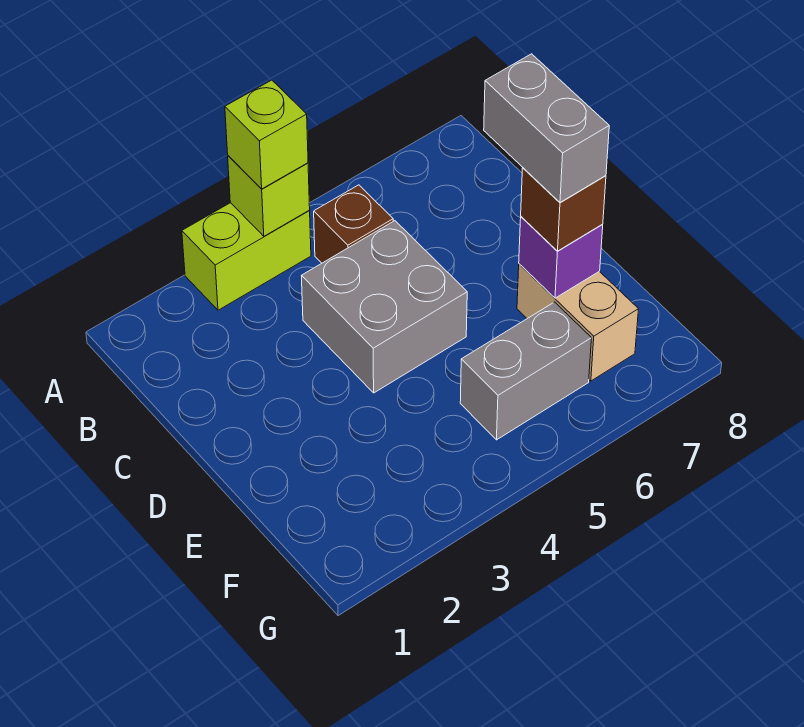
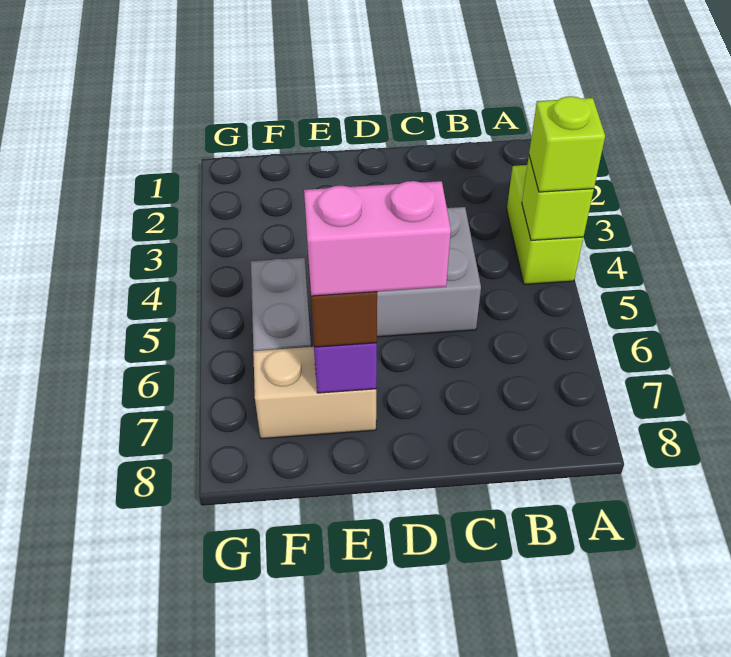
brown 1x1 brick [314,185,393,263] -> none
grey 1x2 brick [484,54,609,202] -> pink 1x2 brick [304,181,451,296]

